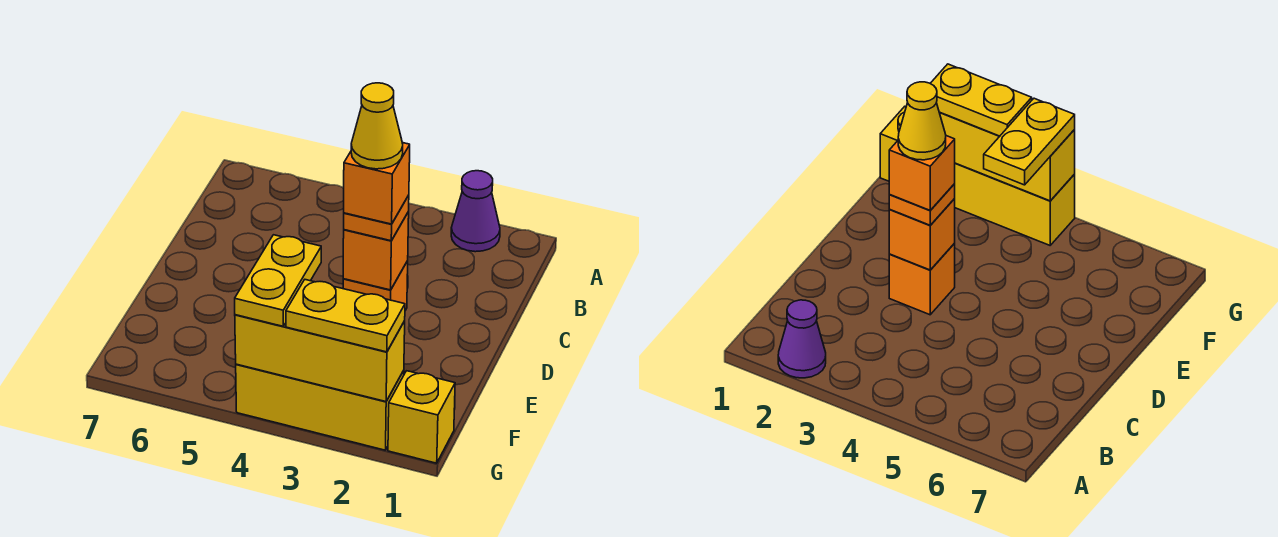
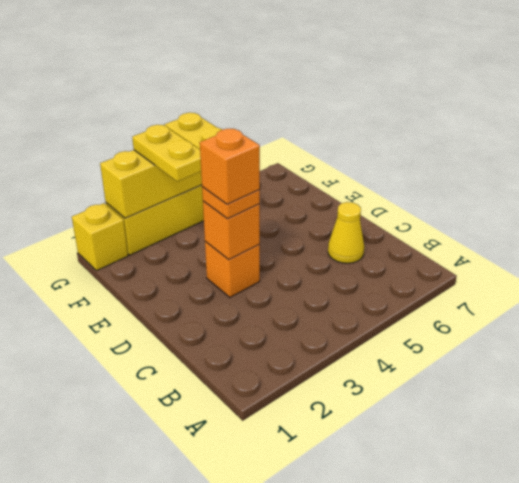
purple 1x1 cone [451,171,500,252] -> none
yellow 1x1 cone [351,83,403,169] -> yellow 1x1 cone moved to [328,202,364,263]
yellow 1x2 plate [286,280,405,352] -> yellow 1x2 plate turned to [132,125,201,182]

